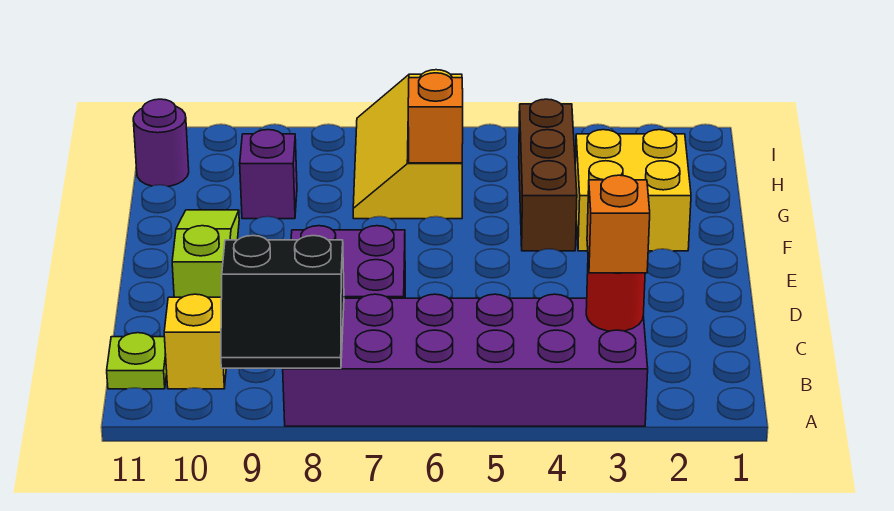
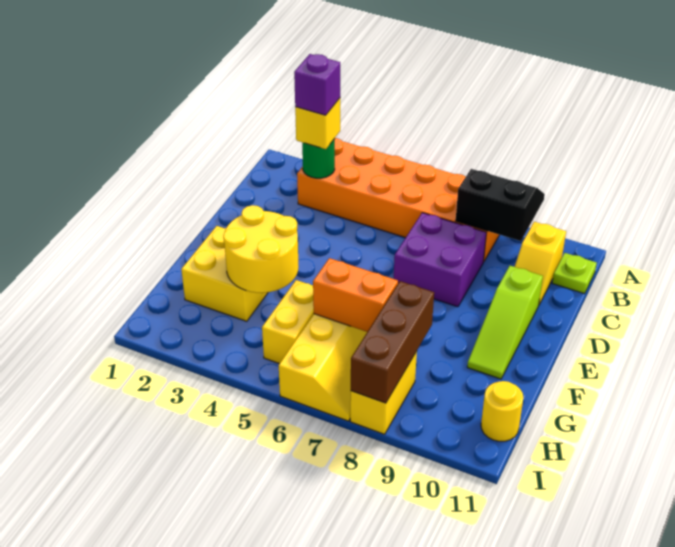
purple 2x6 brick [283,294,648,426] -> orange 2x6 brick [297,138,499,262]
red 1x1 round brick [586,264,645,331] -> green 1x1 round brick [302,139,335,178]
orange 1x1 brick [587,175,650,273] -> yellow 1x1 brick [295,98,340,149]
none -> yellow 2x2 round brick [223,205,299,293]
brown 1x3 brick [519,99,577,251] -> brown 1x3 brick moved to [351,281,434,403]
none -> yellow 1x2 brick [262,280,314,364]
orange 1x1 brick [408,73,463,163] -> orange 1x2 brick [313,258,398,332]
purple 1x1 brick [240,130,297,219] -> purple 1x1 brick moved to [294,54,340,115]
none -> yellow 1x2 brick [350,351,417,434]
purple 1x1 round brick [133,99,189,187] -> yellow 1x1 round brick [481,381,523,441]

